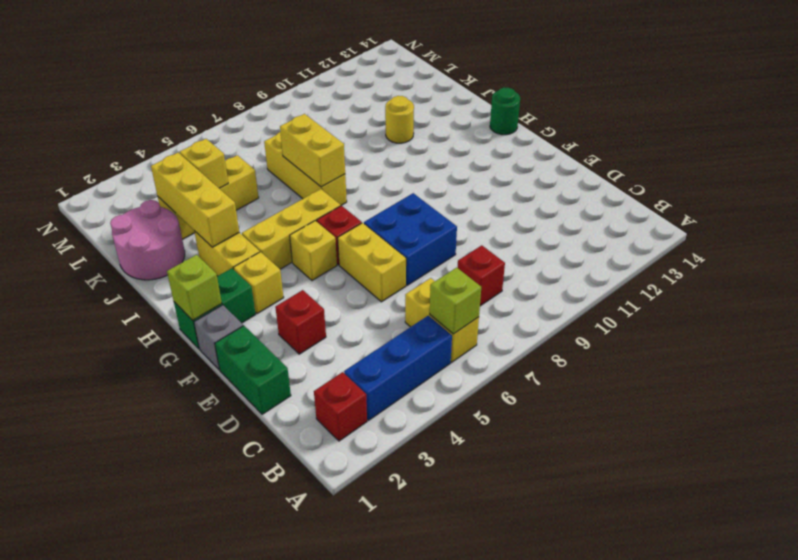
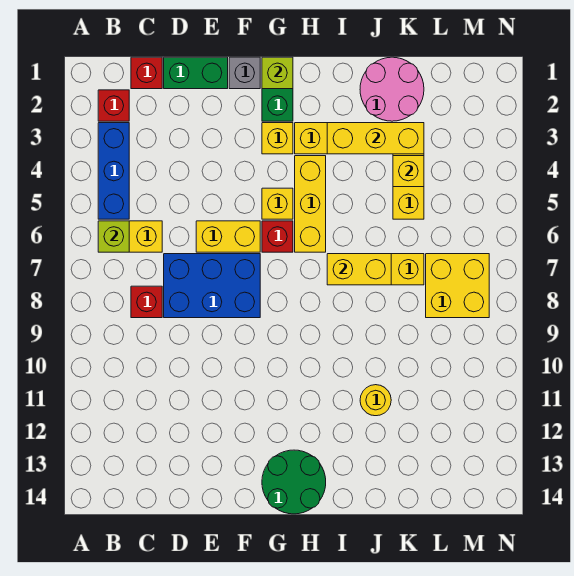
red 1x1 brick [275,290,326,354] -> red 1x1 brick moved to [131,57,162,89]
blue 2x2 brick [364,193,457,285] -> blue 2x3 brick [164,254,260,318]
green 1x1 round brick [490,87,520,135] -> green 2x2 round brick [262,450,326,514]
none -> yellow 2x2 brick [426,254,489,318]

